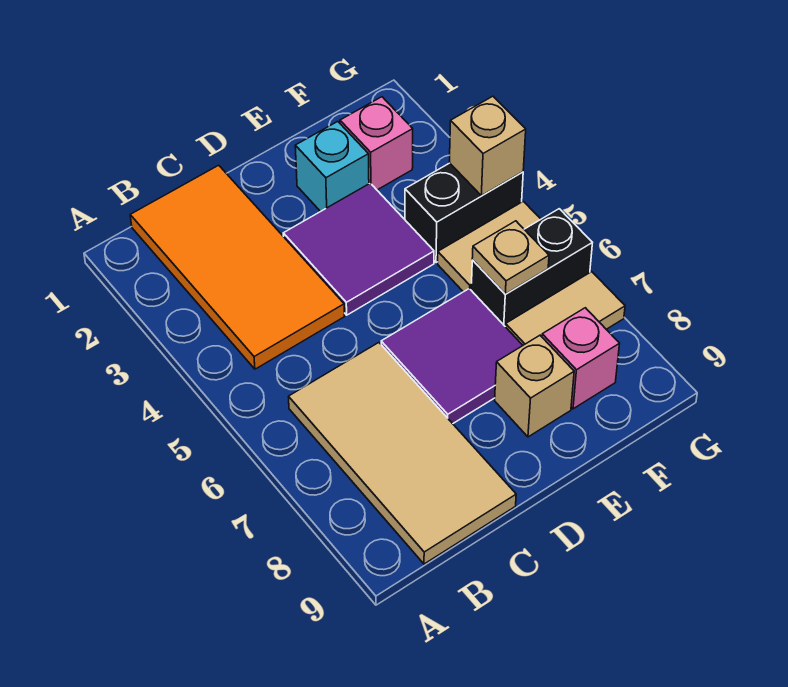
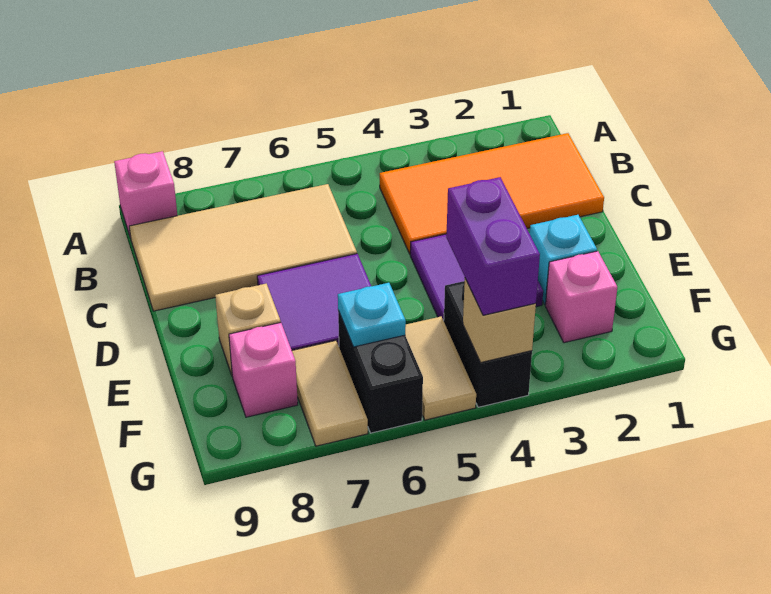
none -> pink 1x1 brick [114,151,177,238]
none -> purple 1x2 brick [446,177,540,315]
tan 1x1 plate [472,221,549,294] -> cyan 1x1 plate [338,283,406,347]

